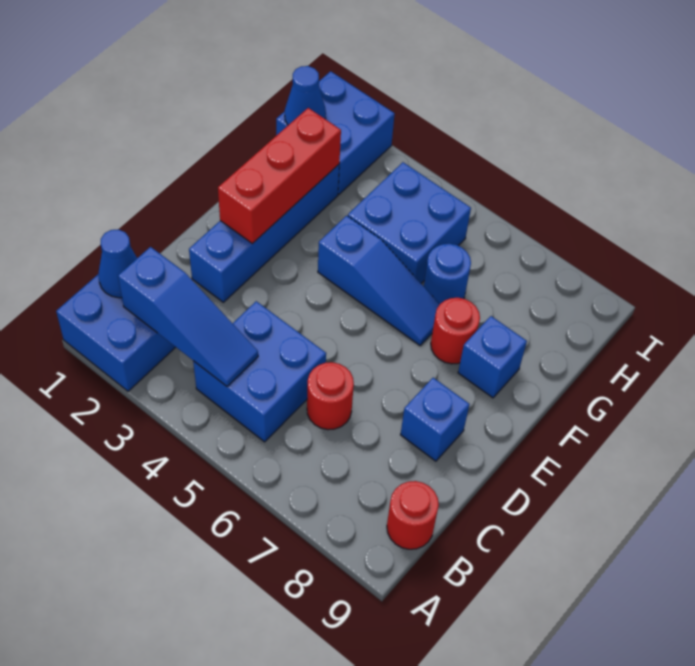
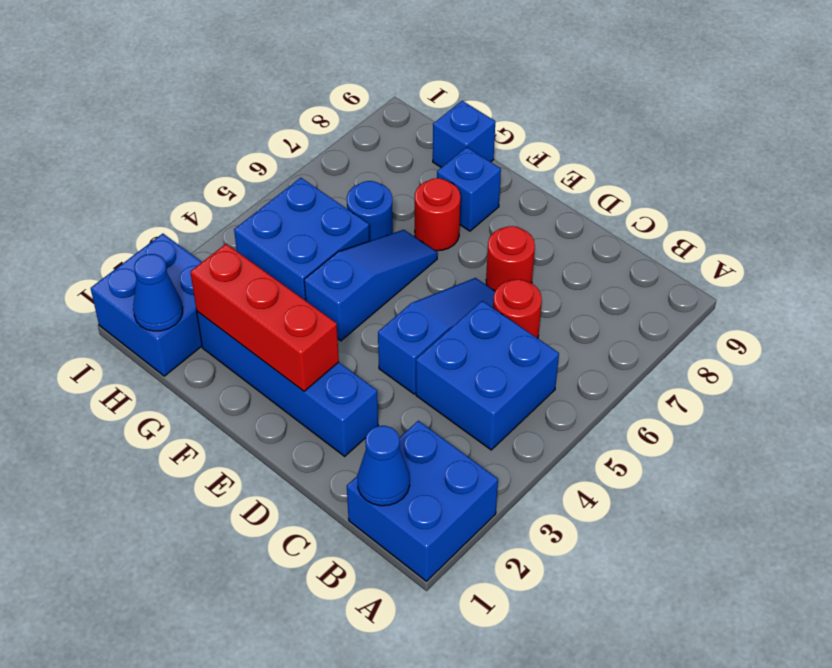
blue 1x3 slope [118,247,258,386] -> blue 1x3 slope moved to [378,278,495,394]
red 1x1 round brick [387,481,439,549] -> red 1x1 round brick moved to [486,226,535,291]
blue 1x1 brick [401,378,470,461] -> blue 1x1 brick moved to [433,101,495,168]

